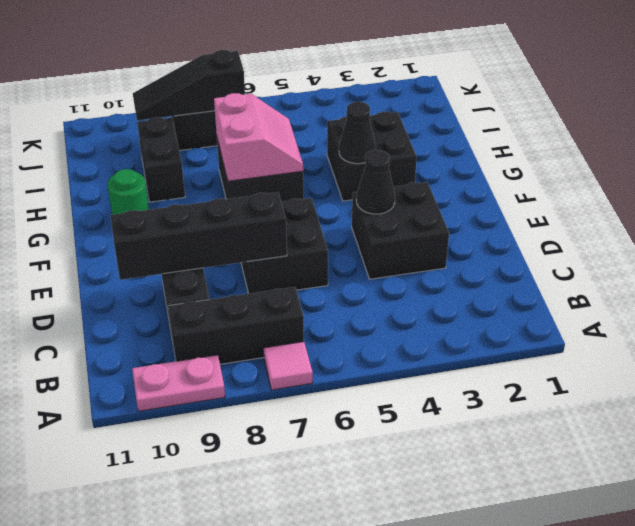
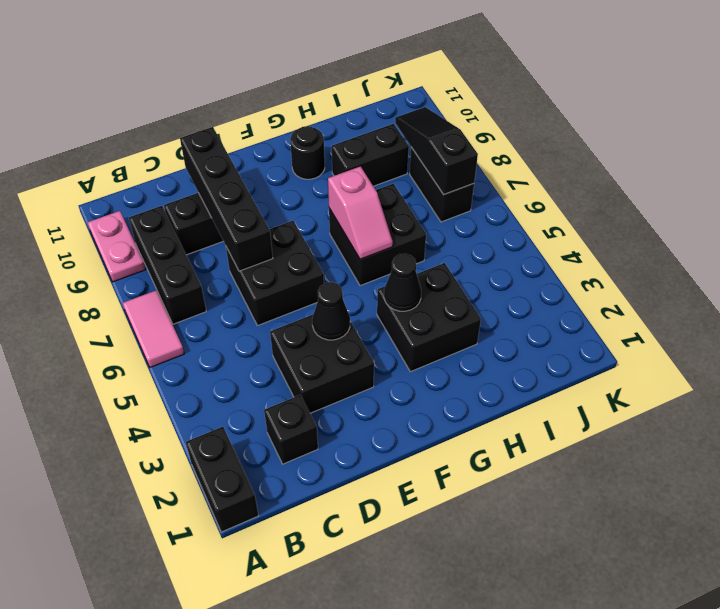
none -> black 1x2 brick [186,427,259,532]
pink 1x1 tile [263,342,313,390] -> pink 1x2 tile [123,290,184,367]
none -> black 1x1 brick [264,395,318,464]
pink 2x2 slope [214,93,303,181] -> pink 1x2 slope [328,166,393,259]
green 1x1 round brick [108,169,149,215] -> black 1x1 round brick [290,126,325,179]

